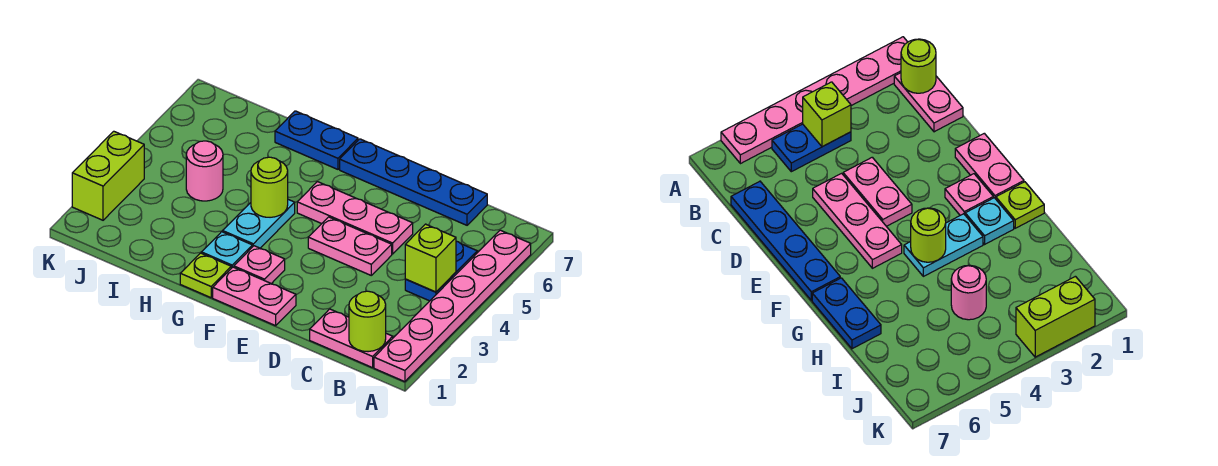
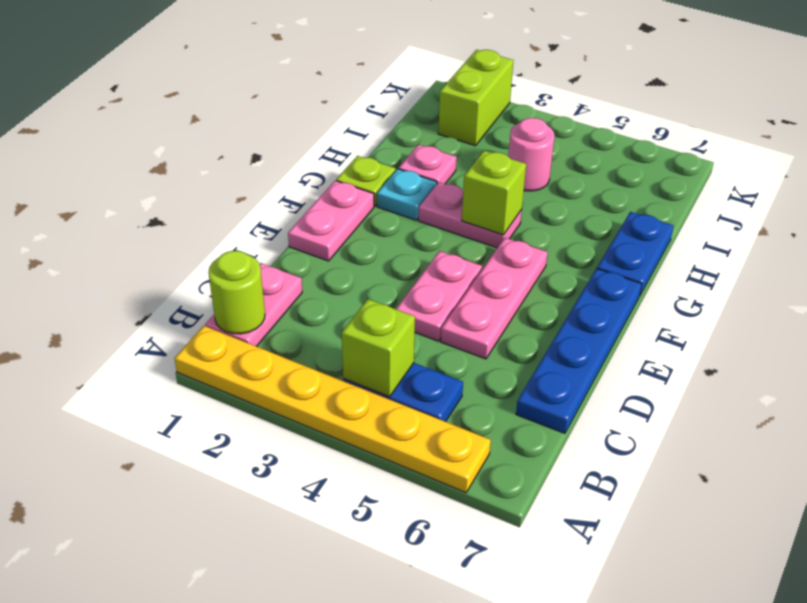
pink 1x6 plate [374,230,531,382] -> yellow 1x6 plate [174,326,491,493]
pink 1x1 plate [234,246,285,284] -> pink 1x1 plate moved to [399,145,457,184]
cyan 1x2 plate [223,200,295,248] -> pink 1x2 plate [418,182,522,248]
lime 1x1 round brick [251,157,288,217] -> lime 1x1 brick [462,151,526,235]
lime 1x2 brick [72,131,144,220] -> lime 1x2 brick turned to [438,50,513,146]

